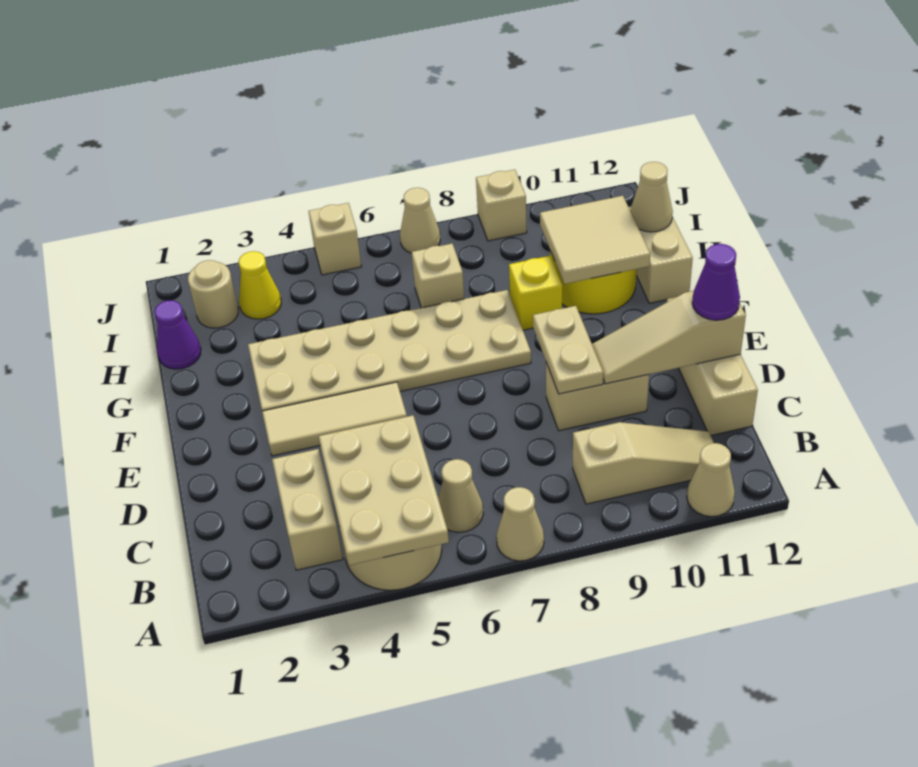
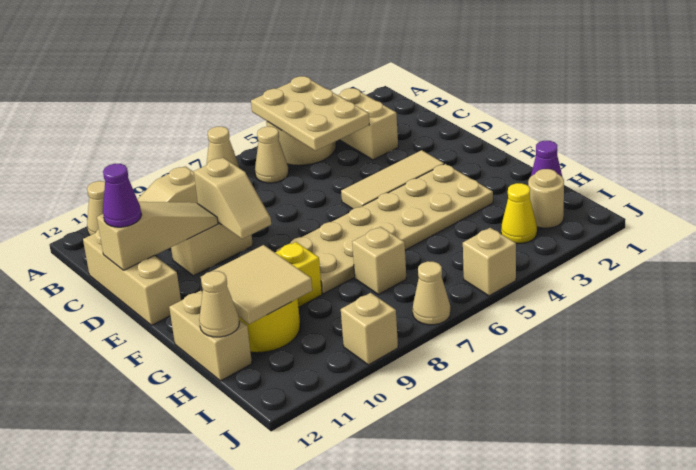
tan 1x2 plate [533,306,603,394] -> tan 1x2 slope [194,158,271,239]

